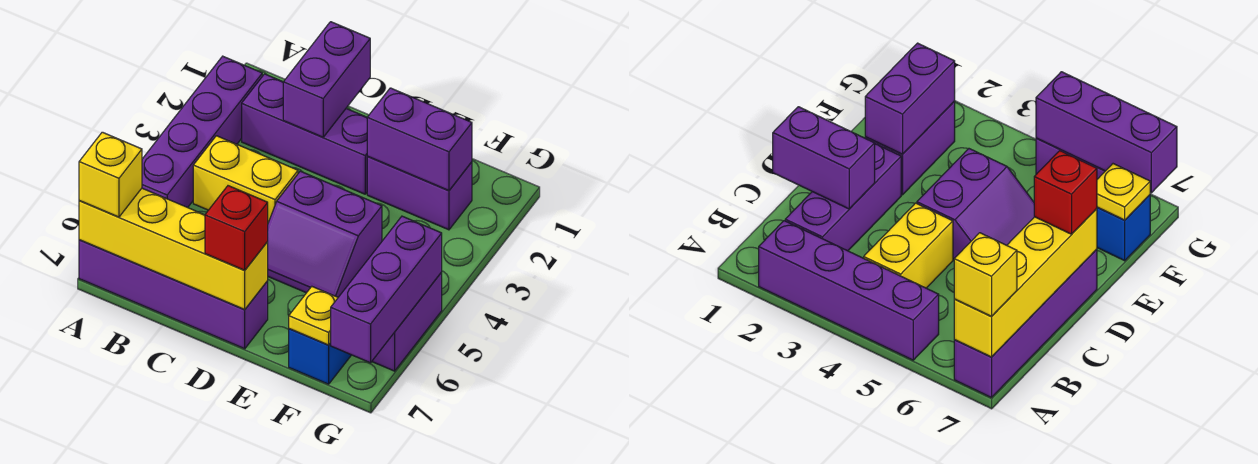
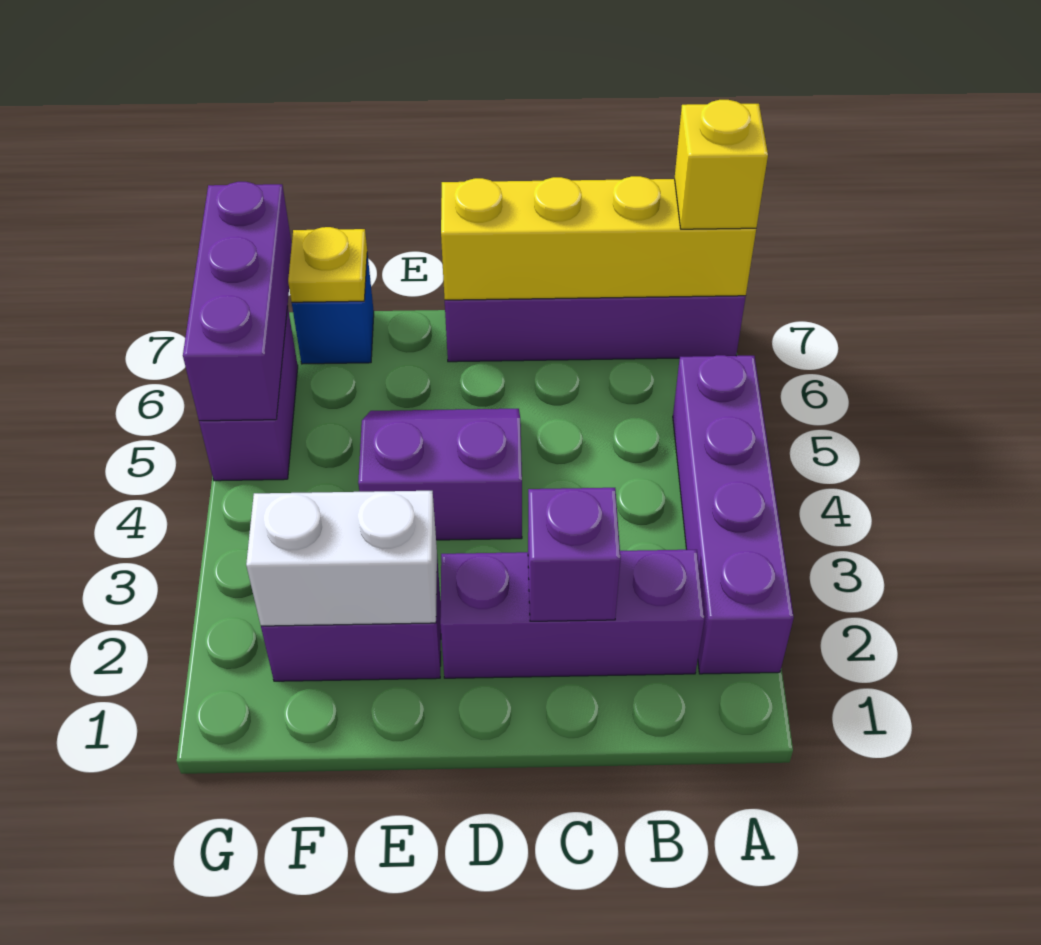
yellow 1x2 brick [193,136,298,223] -> none
purple 1x2 brick [283,22,370,137] -> purple 1x1 brick [528,488,620,621]
red 1x1 brick [205,186,268,270] -> none
purple 1x2 brick [367,88,472,191] -> white 1x2 brick [246,491,437,626]

